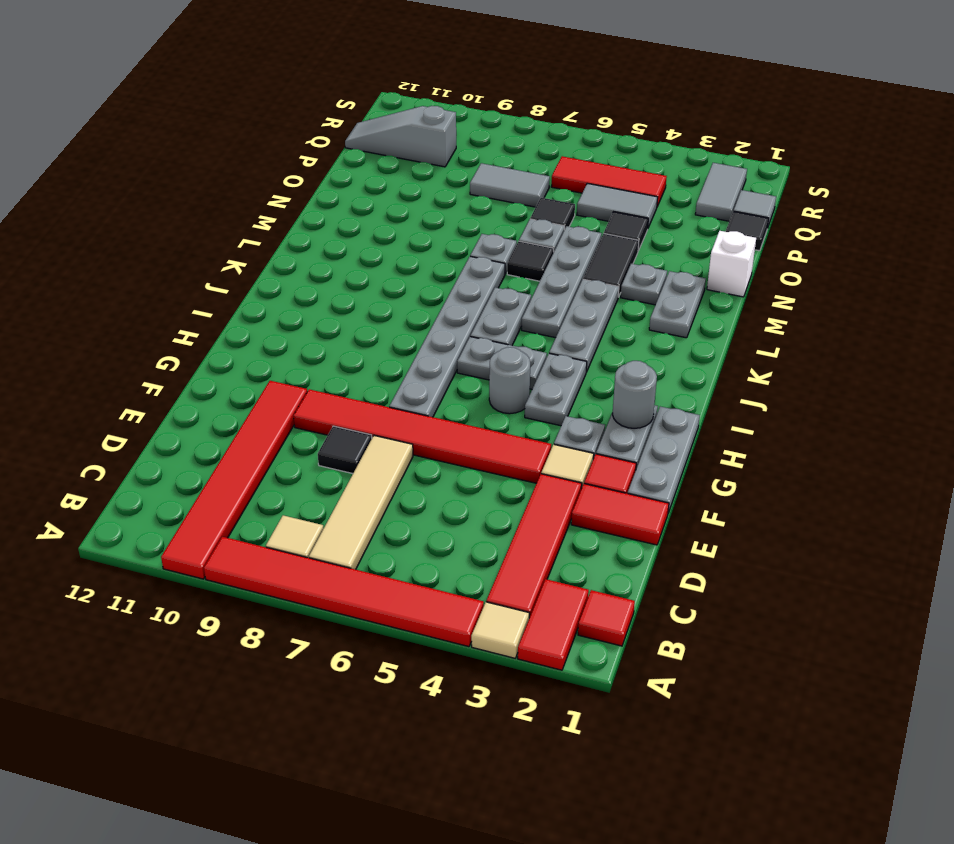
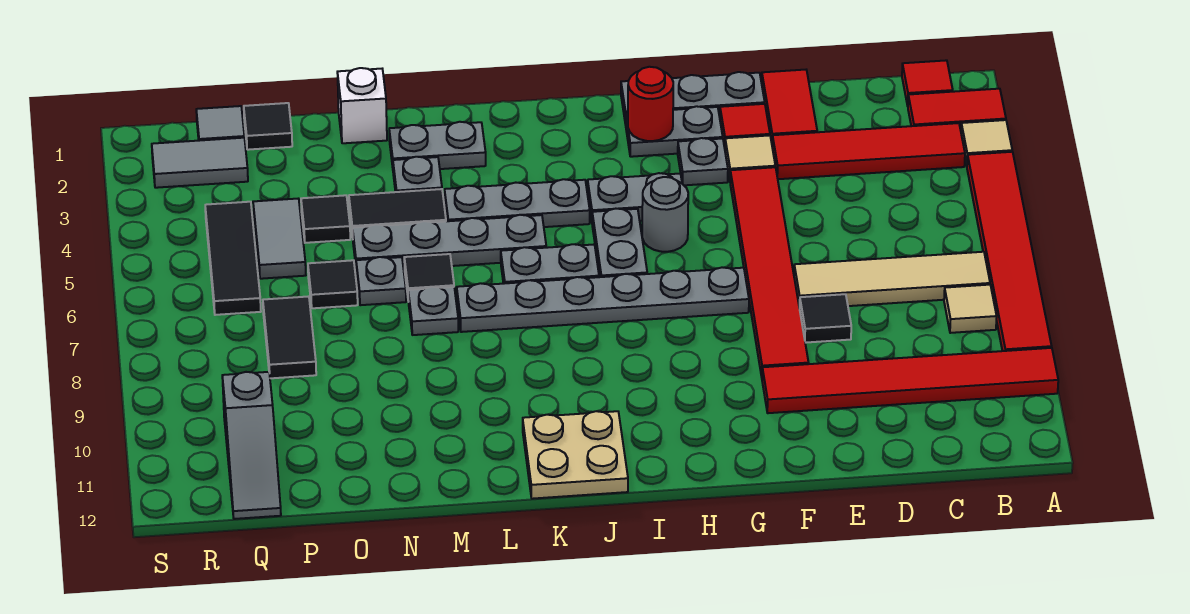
grey 1x1 round brick [613,361,657,428] -> red 1x1 round brick [628,67,673,141]
none -> tan 2x2 plate [523,411,628,499]
grey 1x2 tile [470,163,550,207] -> black 1x2 tile [263,296,316,378]
red 1x3 tile [551,156,667,206] -> black 1x3 tile [205,202,261,315]

